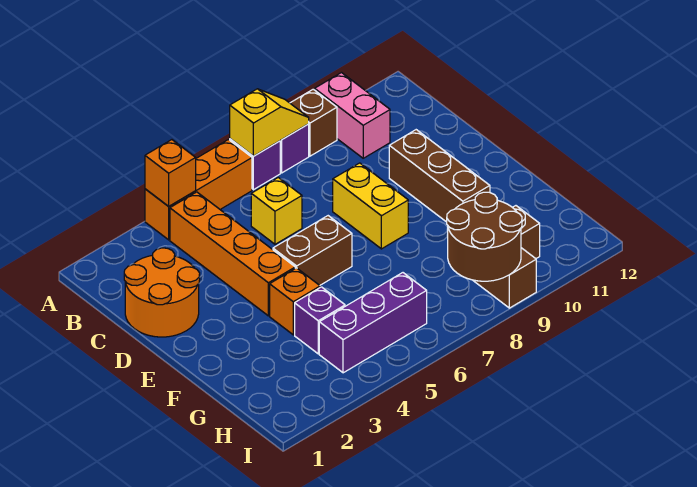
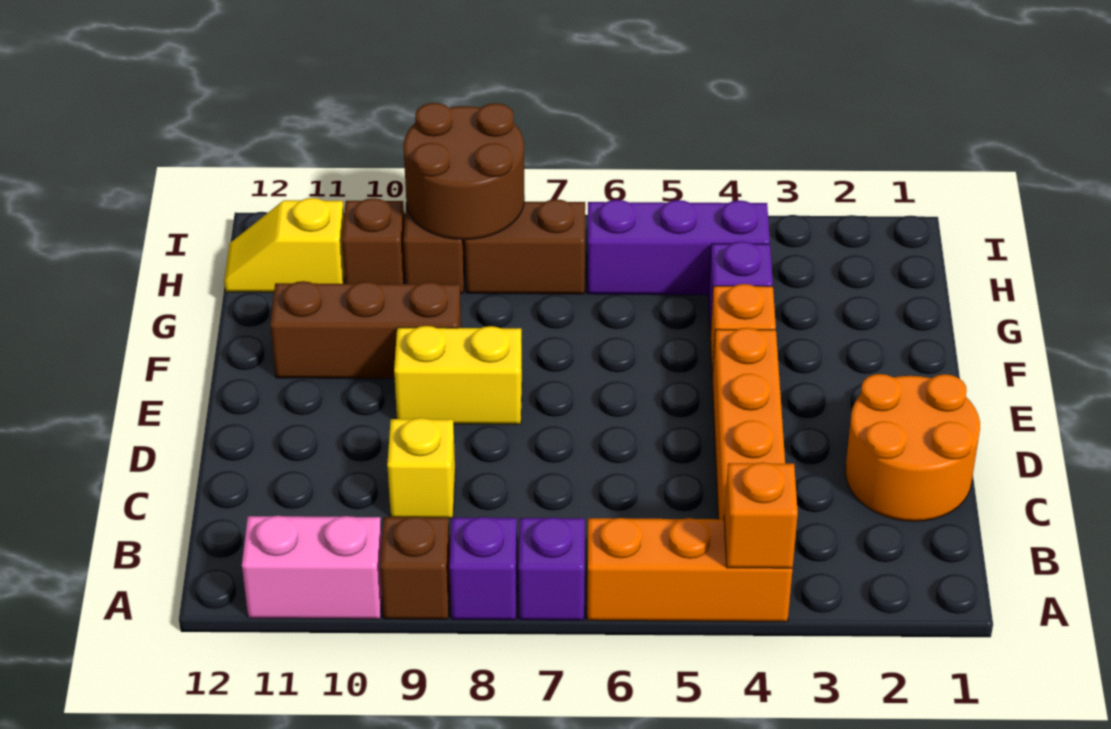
yellow 1x2 slope [230,89,309,156] -> yellow 1x2 slope moved to [224,198,345,292]
pink 1x2 brick [315,73,390,158] -> pink 1x2 brick turned to [242,516,382,619]
yellow 1x1 brick [251,178,302,244] -> yellow 1x1 brick moved to [387,418,455,518]
yellow 1x2 brick [333,163,408,249] -> yellow 1x2 brick turned to [394,326,522,424]
brown 1x3 brick [389,130,490,222] -> brown 1x3 brick turned to [270,281,461,379]
brown 1x2 brick [273,216,352,285] -> brown 1x2 brick moved to [465,199,585,294]

